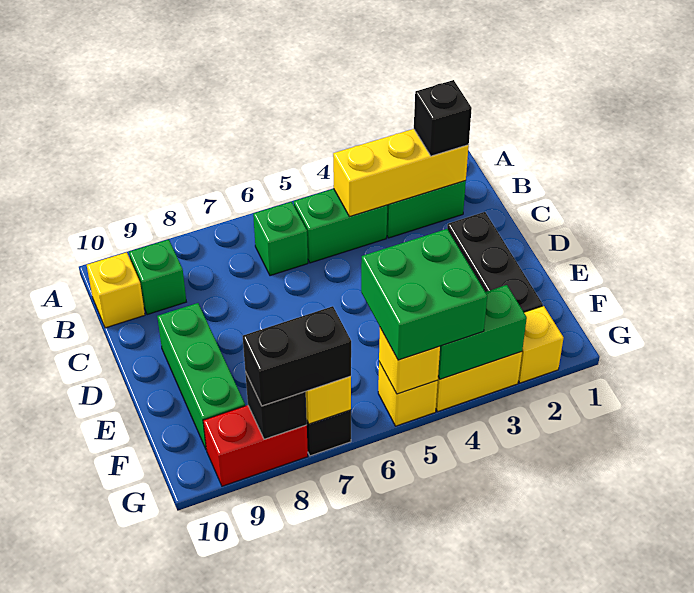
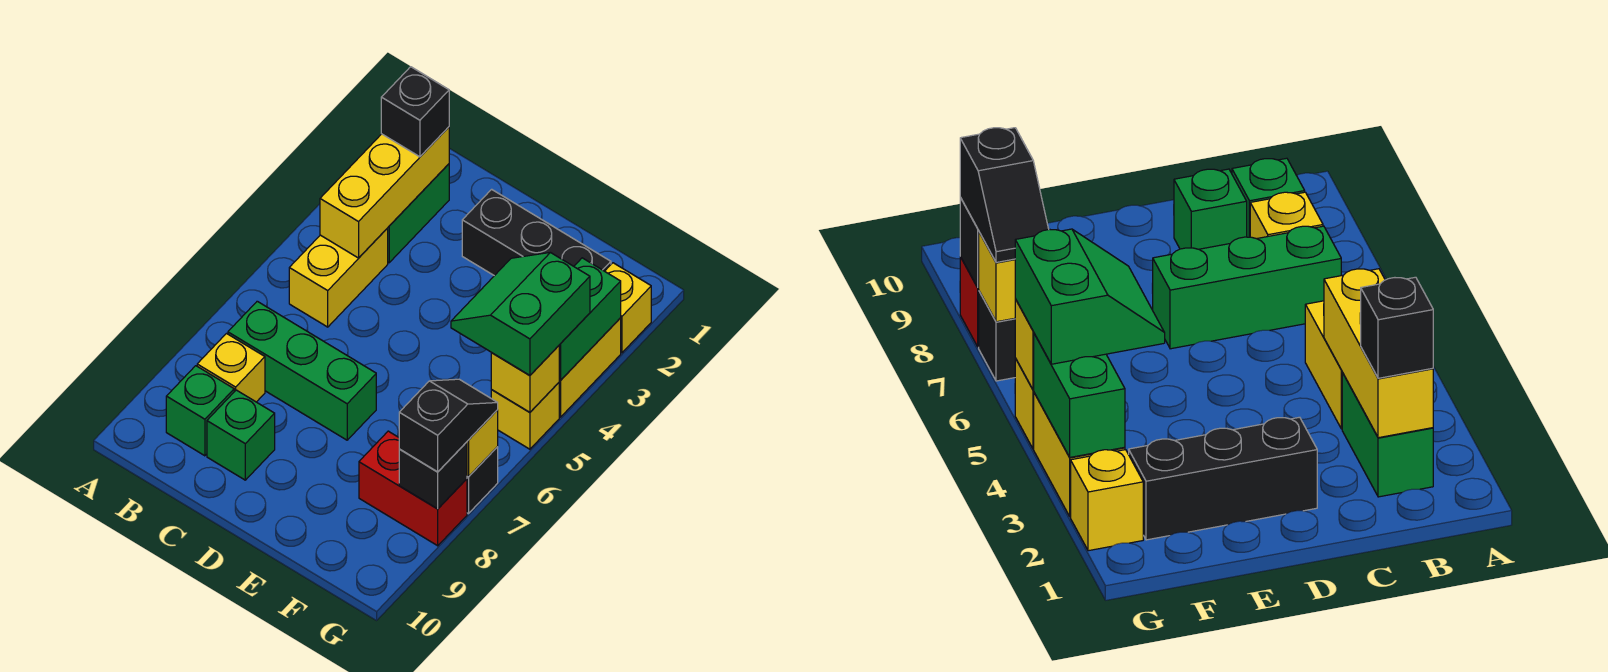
green 1x2 brick [294,189,387,263] -> yellow 1x2 brick [289,228,388,327]
green 1x1 brick [253,202,308,276] -> green 1x1 brick moved to [207,390,275,480]
yellow 1x1 brick [87,252,145,328] -> yellow 1x1 brick moved to [197,334,265,402]
green 1x3 brick [157,303,245,449] -> green 1x3 brick moved to [228,301,376,440]
green 2x2 brick [361,229,487,360] -> green 2x2 slope [451,252,590,375]
black 1x2 brick [243,306,351,406] -> black 1x2 slope [399,379,498,472]
red 1x2 brick [203,405,308,486] -> red 1x2 brick turned to [359,431,467,546]

